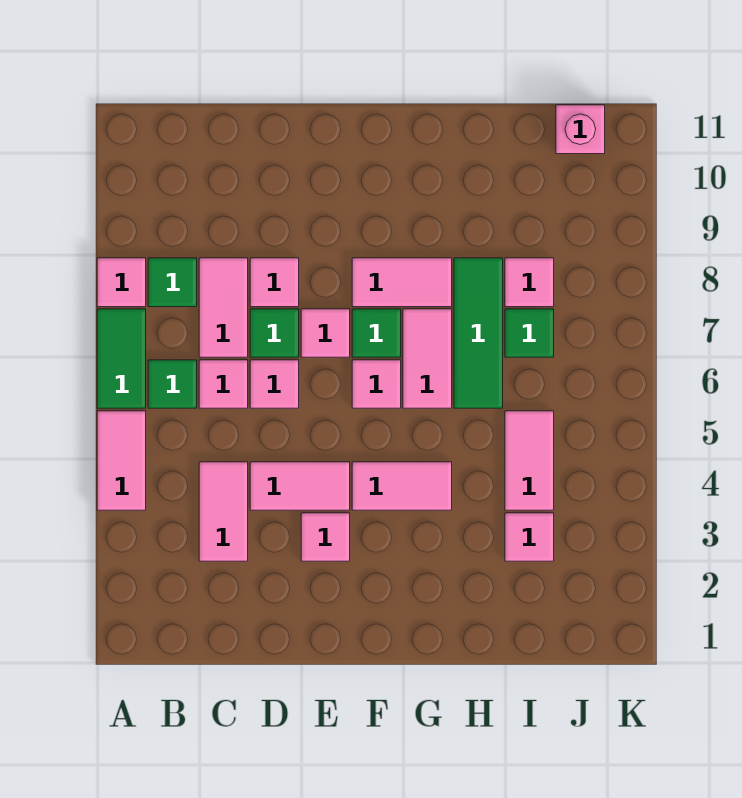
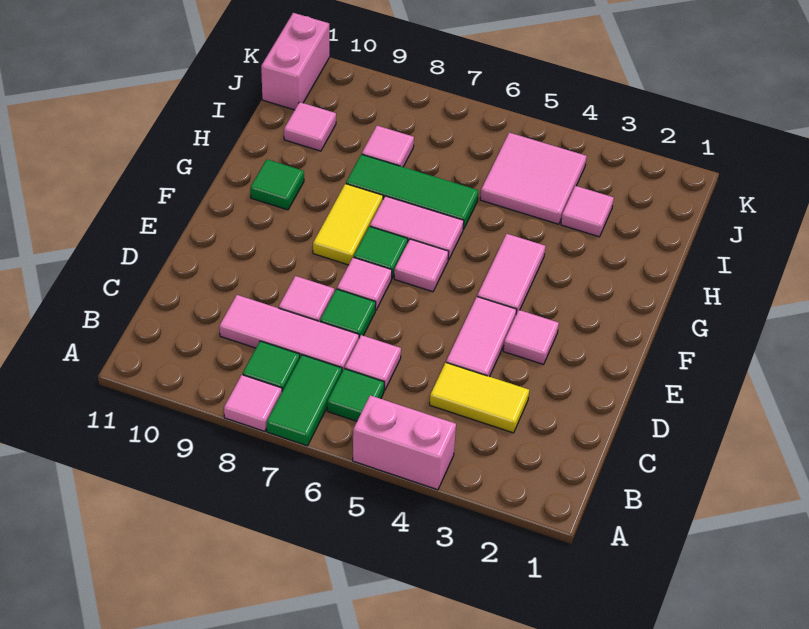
pink 1x2 tile [97,411,146,510] -> pink 1x2 brick [353,395,456,490]
green 1x2 tile [97,309,146,408] -> green 1x2 tile turned to [267,355,342,446]
pink 1x2 tile [199,462,248,561] -> yellow 1x2 tile [430,363,529,433]
pink 1x2 tile [199,258,248,357] -> pink 1x3 tile [219,295,359,371]
pink 1x1 tile [250,360,299,408] -> pink 1x1 tile moved to [284,102,336,151]
pink 1x2 tile [352,258,452,307] -> yellow 1x2 tile [313,184,383,265]
pink 1x2 tile [505,411,554,510] -> pink 2x2 tile [480,133,586,224]
green 1x1 tile [505,309,554,357] -> green 1x1 tile moved to [250,159,304,210]
pink 1x1 brick [556,105,605,154] -> pink 1x2 brick [261,13,329,110]

